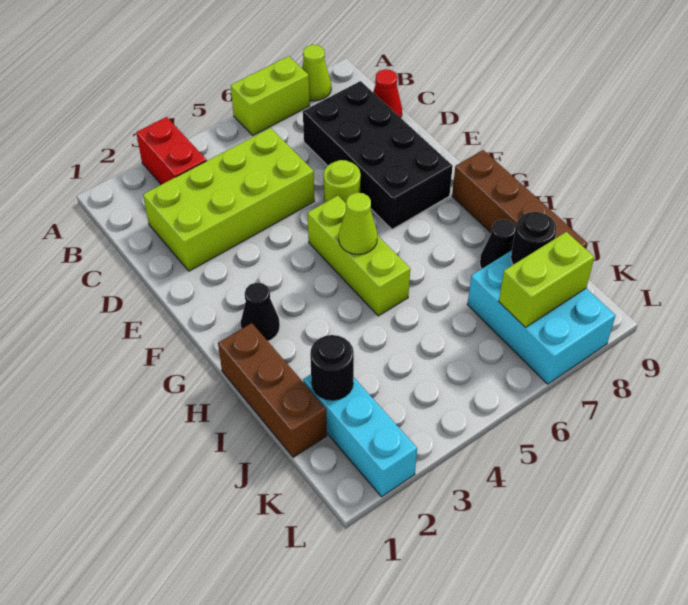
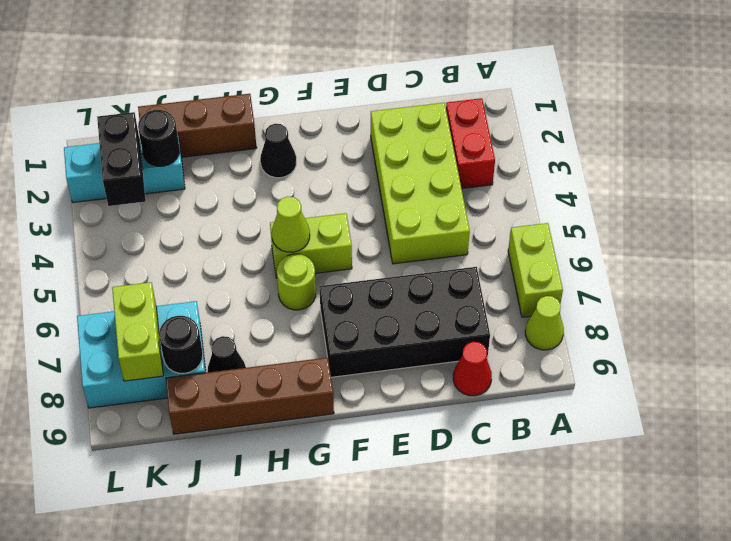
red 1x2 brick [136,117,207,184] -> red 1x2 brick turned to [446,98,495,189]
lime 1x1 round brick [324,160,361,203] -> lime 1x1 round brick moved to [277,254,316,310]
lime 1x3 brick [308,196,410,316] -> lime 1x2 brick [270,213,352,278]
none -> black 1x2 brick [97,112,146,206]

